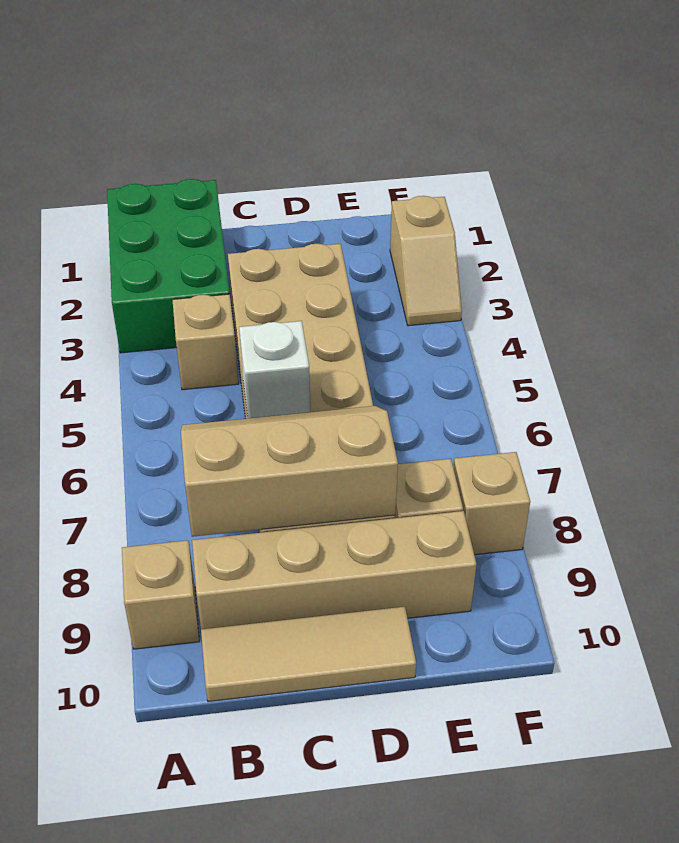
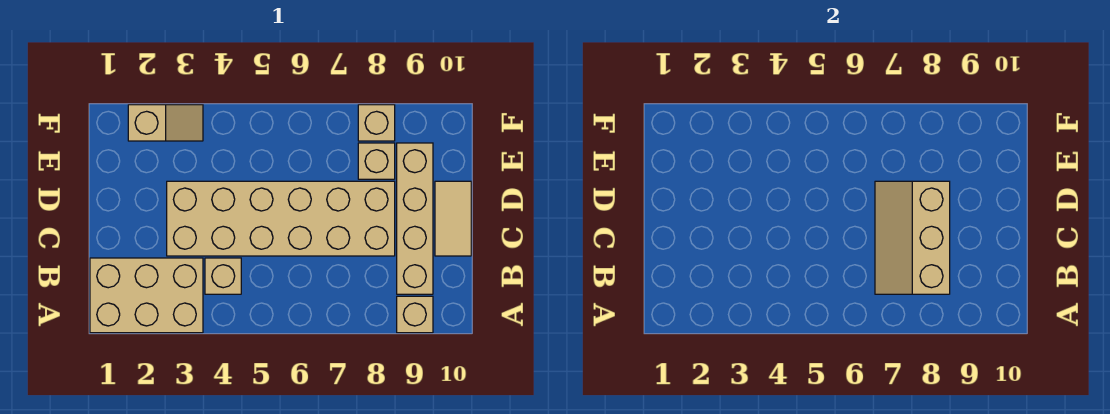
green 2x3 brick [107,179,230,353] -> tan 2x3 brick [90,258,203,333]
tan 1x3 tile [201,607,416,702] -> tan 1x2 tile [435,181,471,256]
white 1x1 brick [239,321,310,418] -> none

